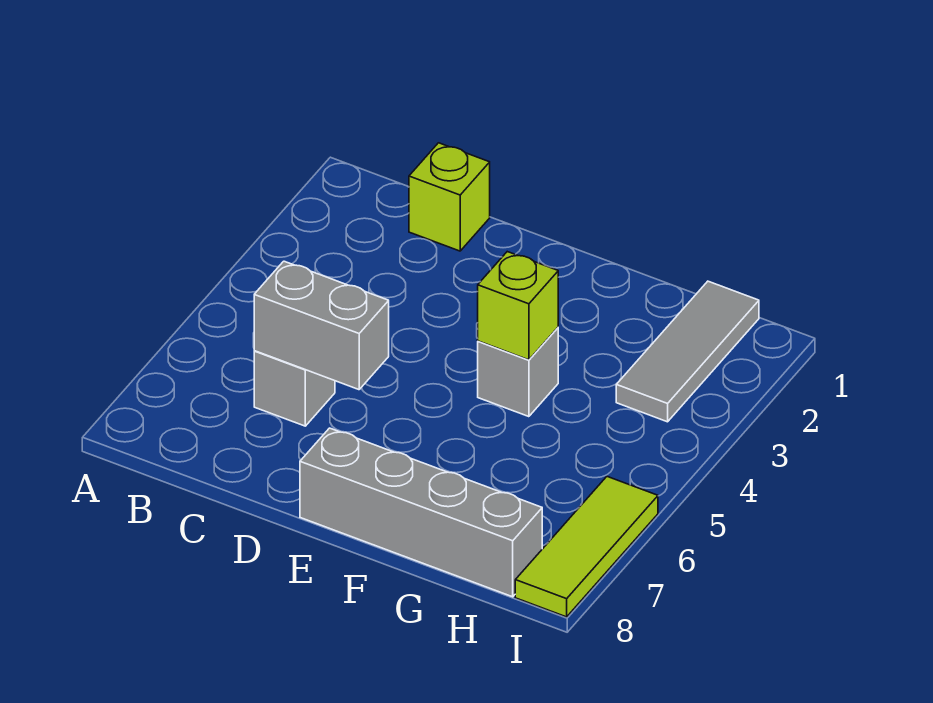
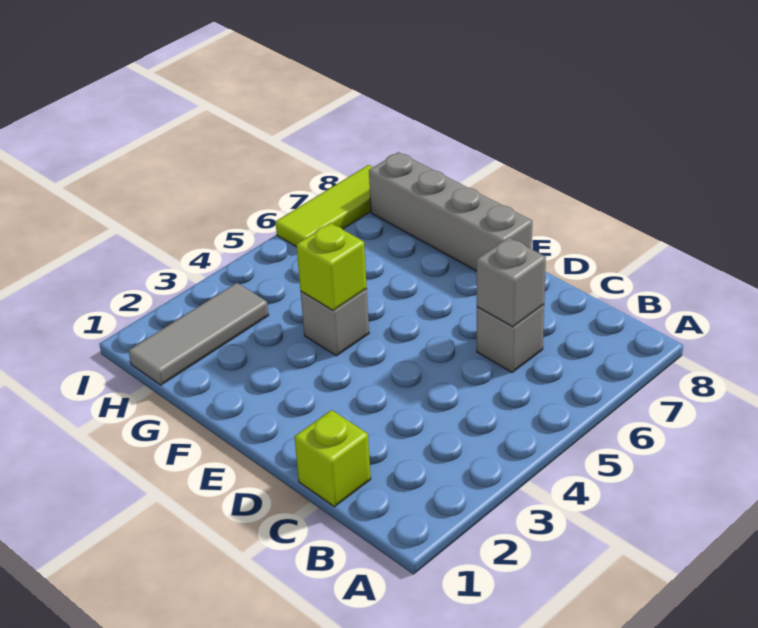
grey 1x2 brick [254,261,389,390] -> grey 1x1 brick [477,237,546,327]

